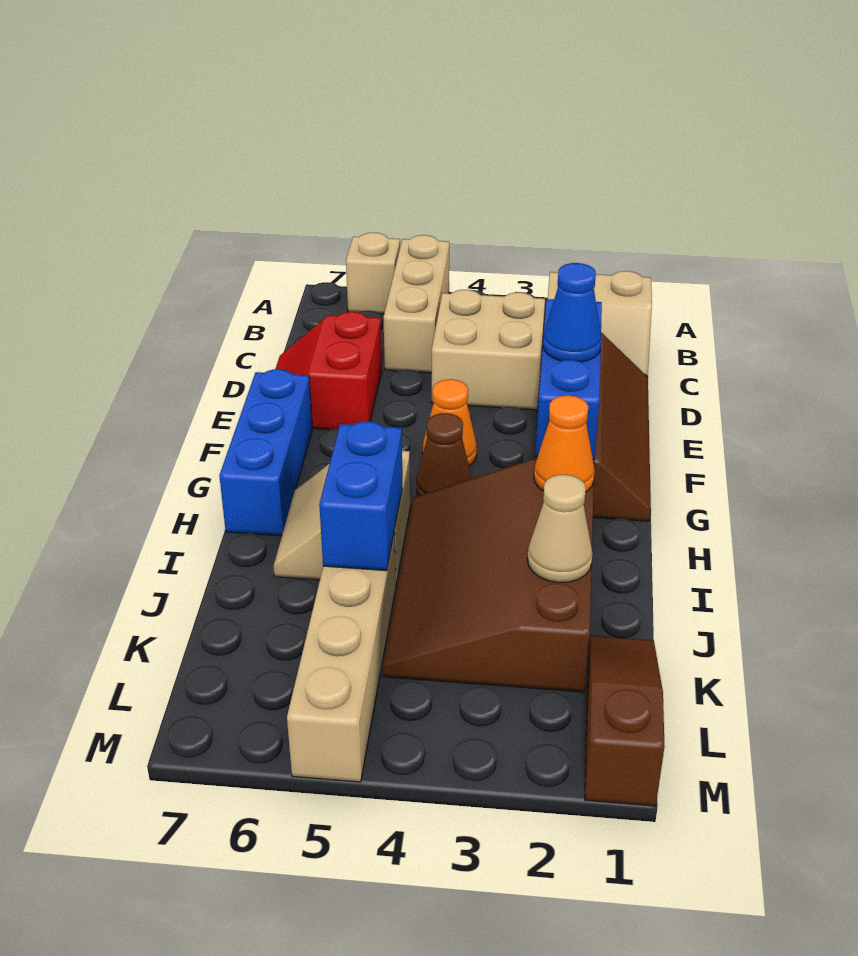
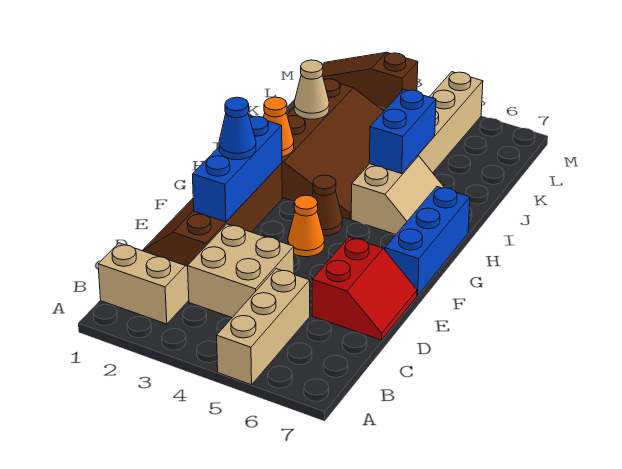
tan 1x1 brick [346,233,400,314] -> none
brown 1x3 slope [585,636,665,806] -> brown 1x3 slope turned to [322,52,418,109]

